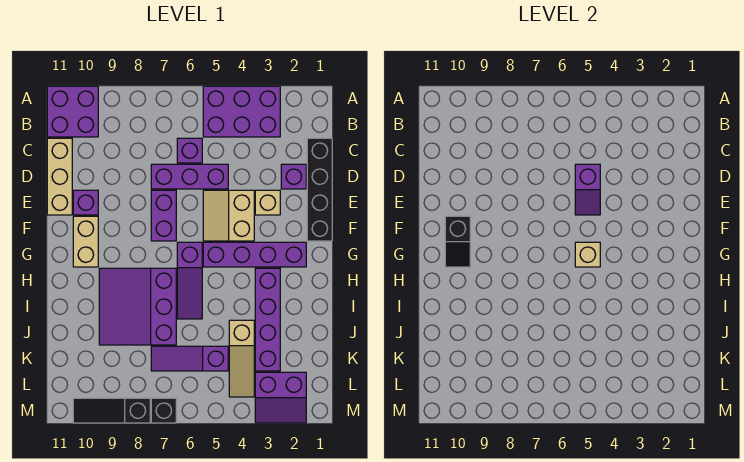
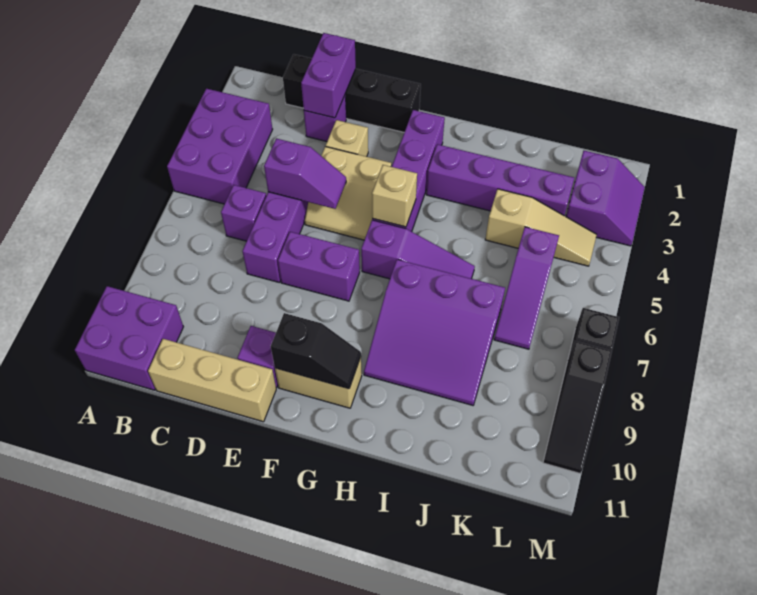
none -> purple 1x2 brick [301,33,356,118]

